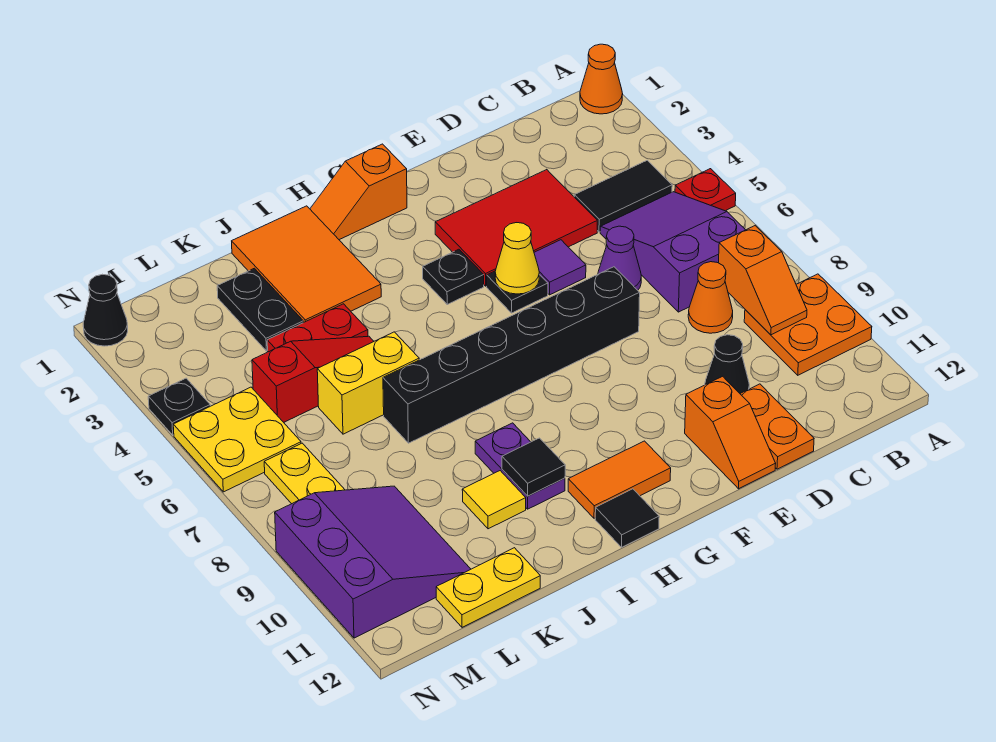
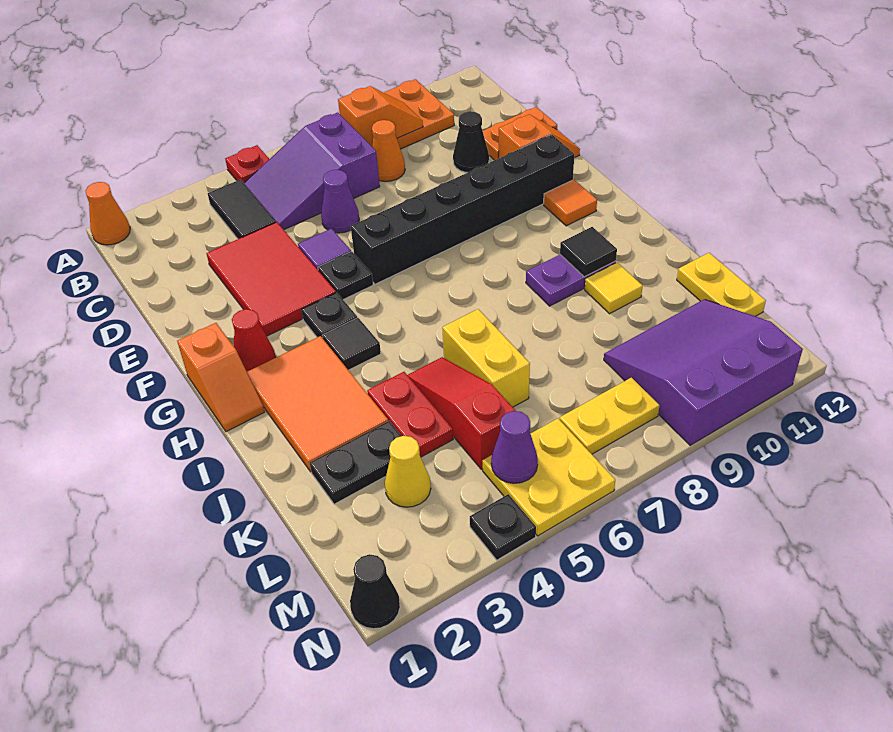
black 1x6 brick [383,267,640,443] -> black 1x6 brick turned to [351,134,574,284]
yellow 1x1 cone [495,223,539,294] -> yellow 1x1 cone moved to [385,436,431,507]
none -> red 1x1 cone [232,309,276,371]
orange 1x2 tile [568,441,671,518] -> orange 1x1 tile [544,180,597,226]
black 1x1 tile [595,489,659,547] -> black 1x1 tile moved to [323,318,381,370]
orange 2x3 tile [232,206,381,323] -> orange 2x3 tile turned to [247,336,388,472]
none -> purple 1x1 cone [491,411,538,483]

